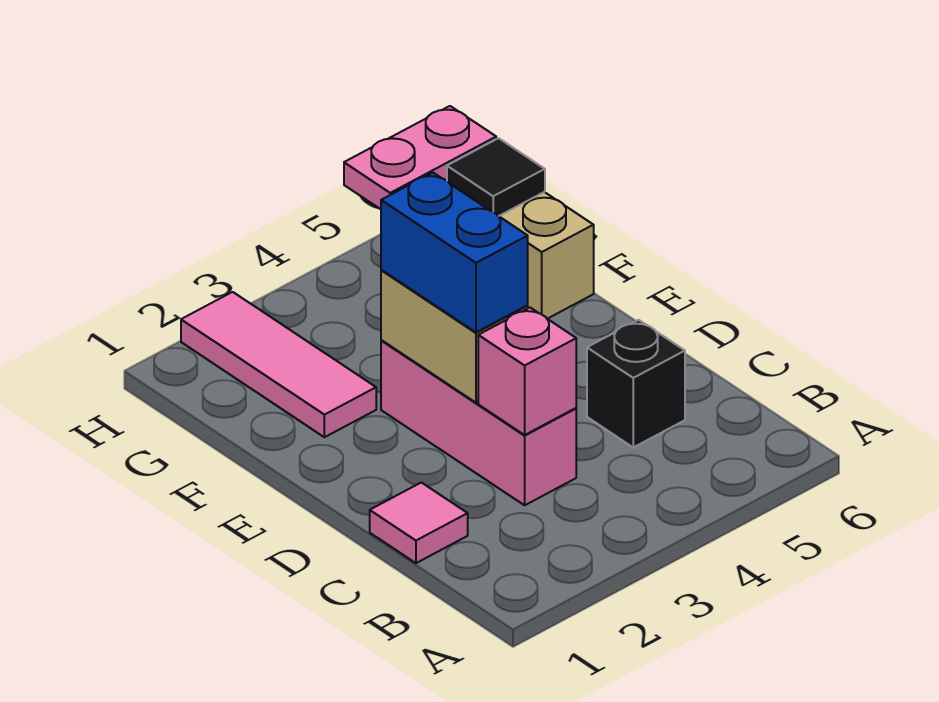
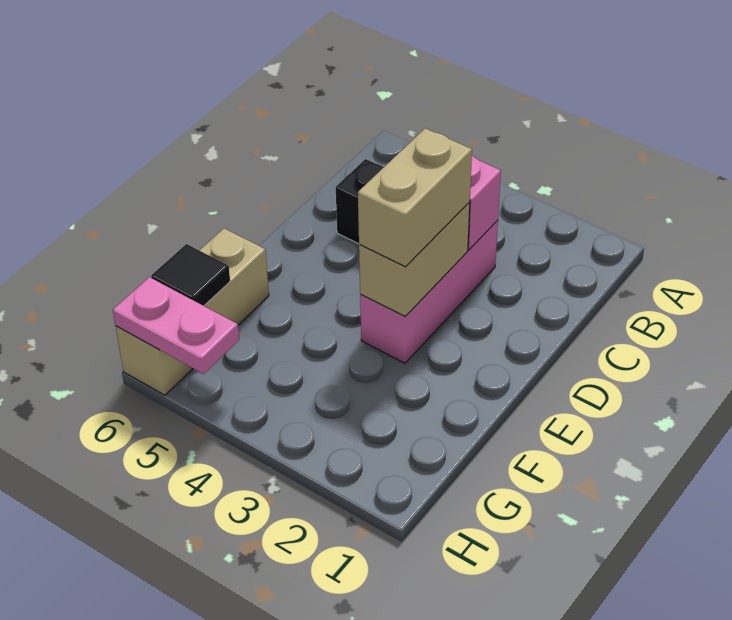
pink 1x1 tile [370,482,468,563] -> none
blue 1x2 brick [381,173,528,332] -> tan 1x2 brick [358,128,472,267]
pink 1x3 tile [181,292,376,437] -> none

